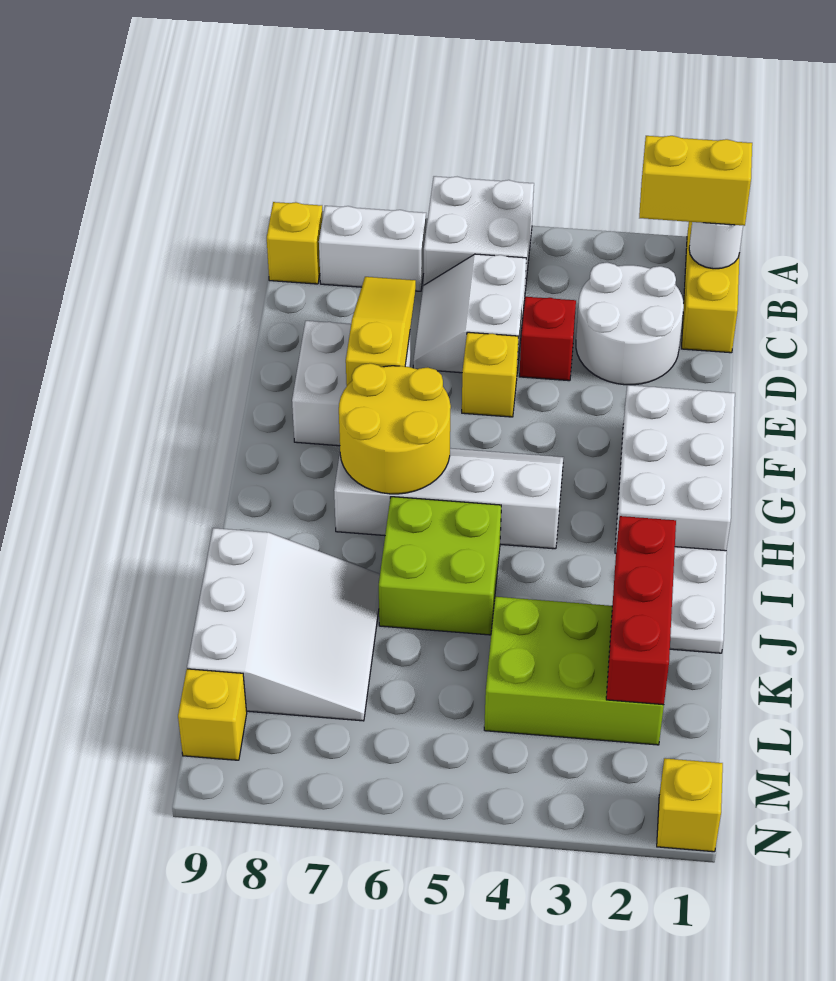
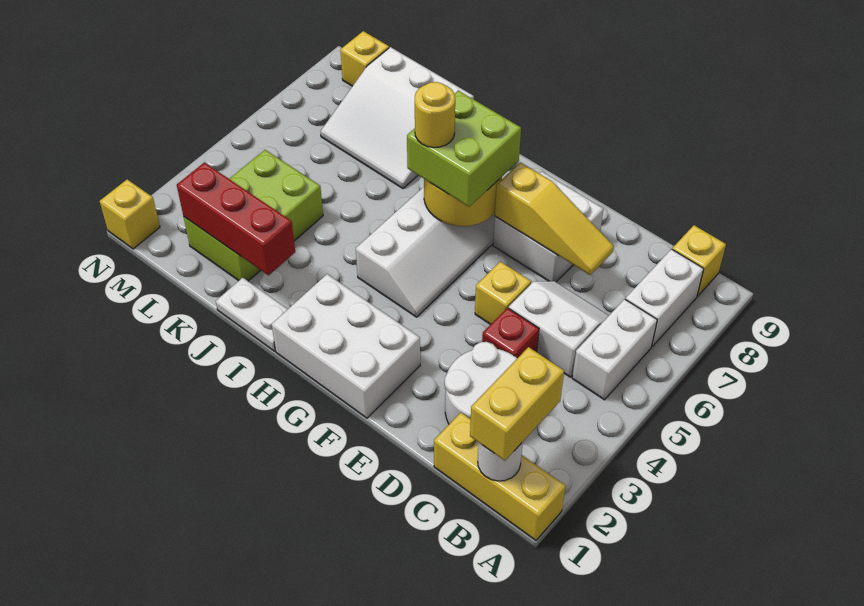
white 2x2 brick [424,176,534,291] -> white 1x2 brick [572,299,657,400]
none -> yellow 1x1 round brick [415,82,455,148]
lime 2x2 brick [379,497,501,635] -> lime 2x2 brick moved to [407,91,521,207]

